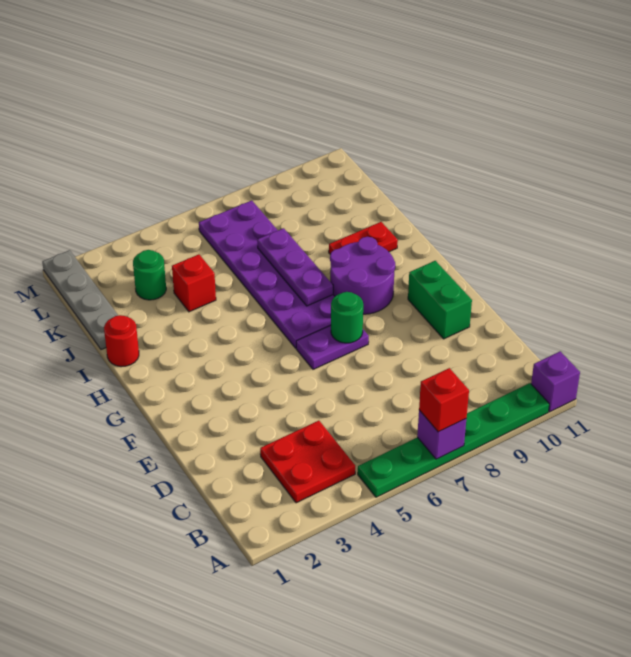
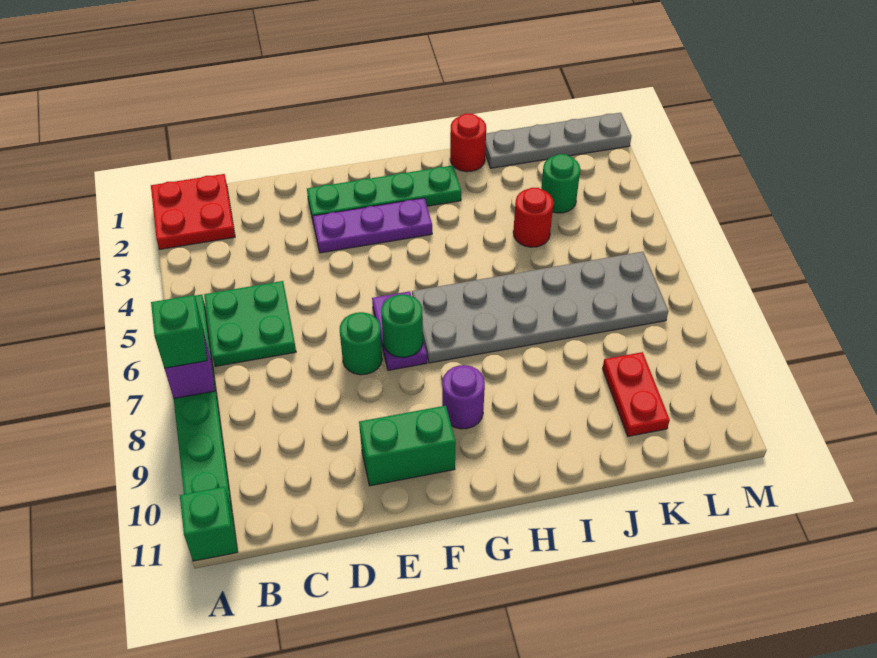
red 1x1 brick [419,368,469,432] -> green 1x1 brick [151,295,207,368]
purple 1x1 brick [531,351,580,412] -> green 1x1 brick [180,487,238,561]
red 2x2 plate [260,421,355,503] -> red 2x2 plate moved to [151,174,235,249]
none -> green 2x2 plate [204,281,296,366]
none -> green 1x4 plate [307,165,461,219]
none -> green 1x1 round brick [340,312,382,375]
purple 2x6 plate [199,201,335,348] -> grey 2x6 plate [412,252,668,363]
purple 2x2 round brick [330,237,395,314] -> purple 1x1 round brick [442,365,485,429]
purple 1x3 plate [257,228,333,306] -> purple 1x3 plate moved to [313,198,432,253]
red 1x2 plate [329,222,398,254] -> red 1x2 plate moved to [603,352,670,436]
red 1x1 brick [172,254,216,312] -> red 1x1 round brick [513,188,553,247]

